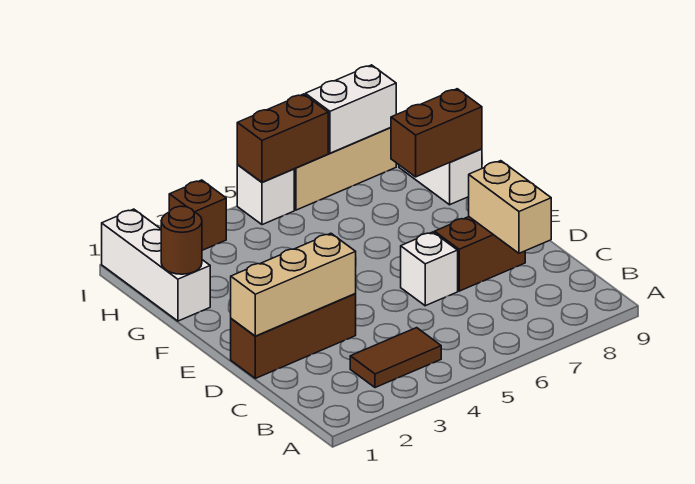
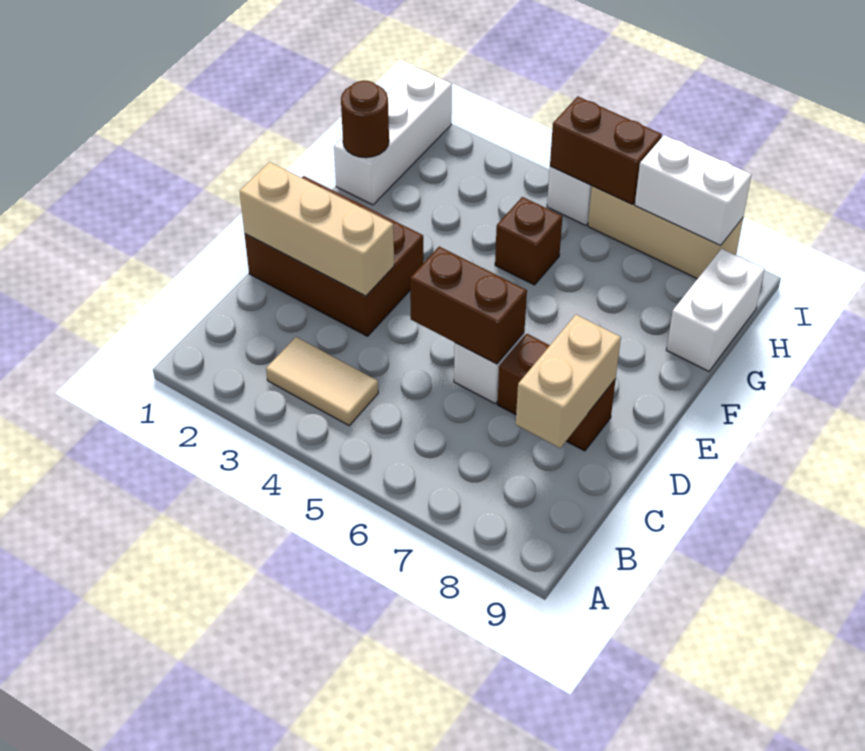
brown 1x2 tile [350,328,441,388] -> tan 1x2 tile [266,337,378,425]
brown 1x3 brick [231,294,356,378] -> brown 2x3 brick [245,176,423,336]
brown 1x2 brick [391,89,482,177] -> brown 1x2 brick moved to [410,247,527,364]
brown 1x1 brick [169,180,226,250] -> brown 1x1 brick moved to [495,197,563,285]

